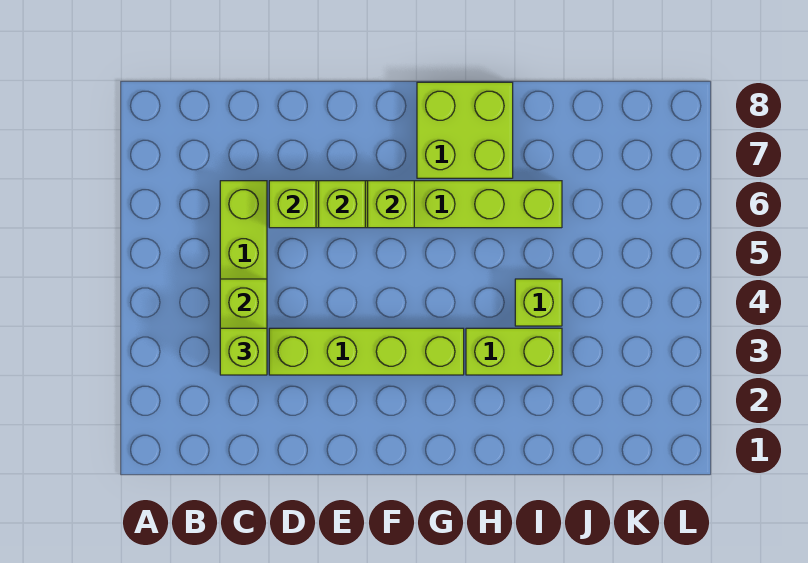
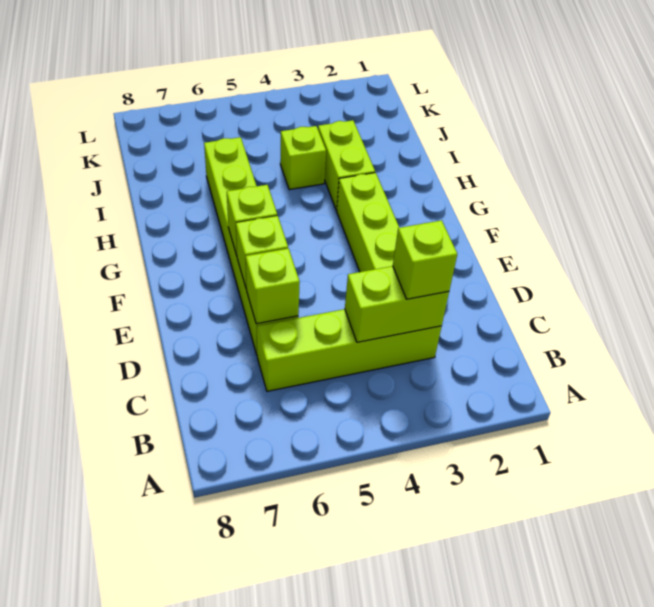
lime 2x2 brick [417,82,513,178] -> none

